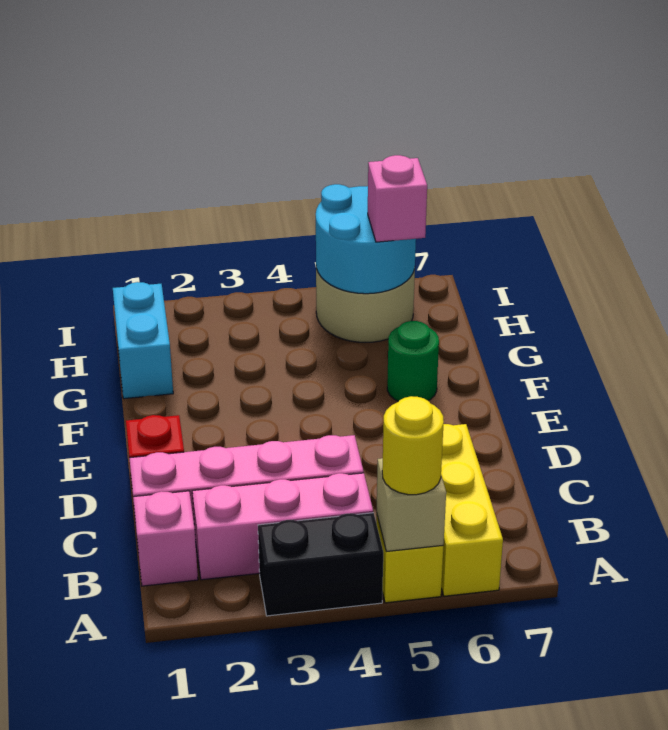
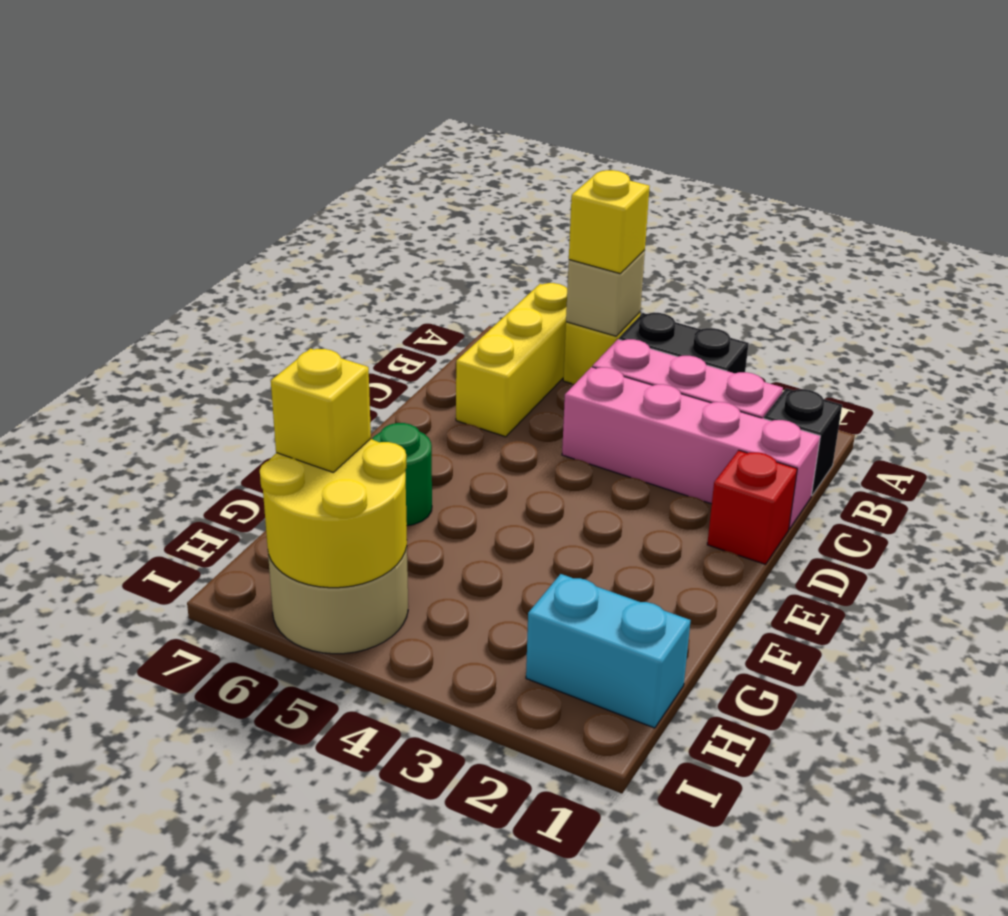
yellow 1x1 round brick [382,396,444,495] -> yellow 1x1 brick [569,170,650,274]
pink 1x1 brick [133,491,198,586] -> black 1x1 brick [764,388,842,496]
cyan 1x2 brick [113,282,173,399] -> cyan 1x2 brick turned to [526,574,691,728]
cyan 2x2 round brick [316,184,416,294] -> yellow 2x2 round brick [260,439,407,588]
pink 1x1 brick [368,155,427,242] -> yellow 1x1 brick [271,348,371,473]

